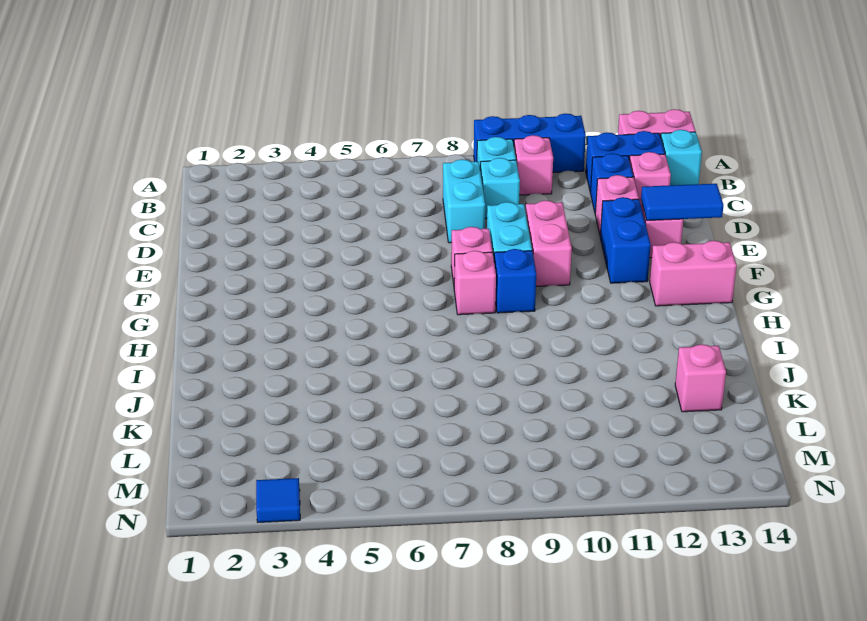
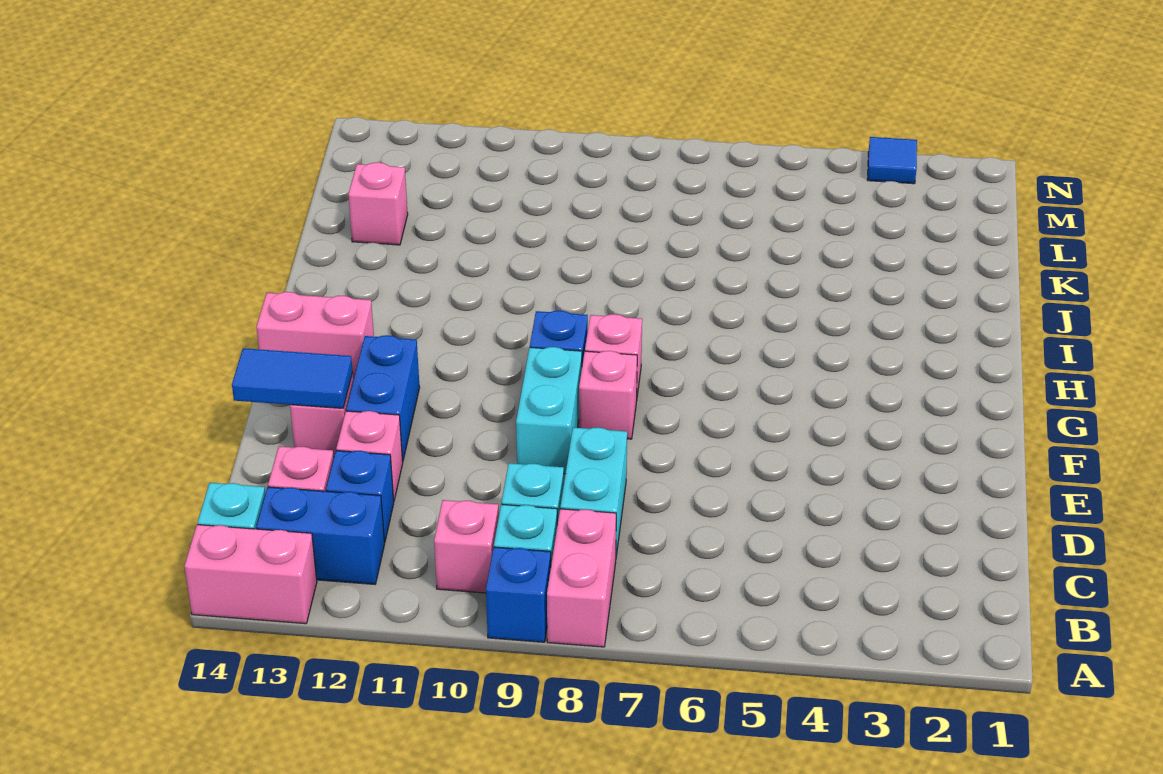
blue 1x3 brick [474,113,586,172] -> blue 1x1 brick [486,547,551,642]
pink 1x2 brick [526,200,572,286] -> pink 1x2 brick moved to [547,509,616,647]

